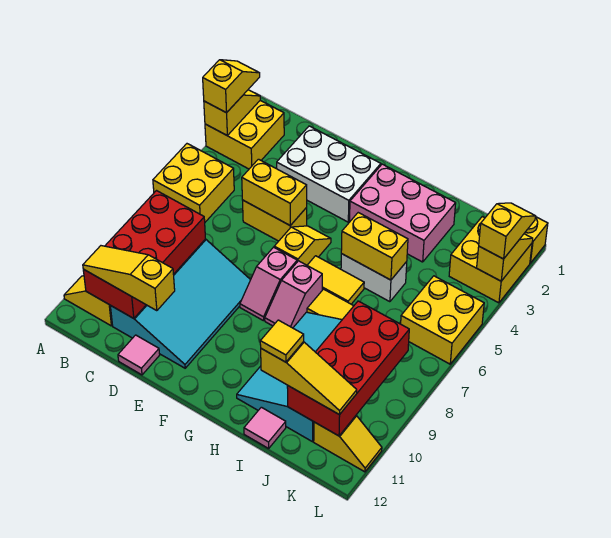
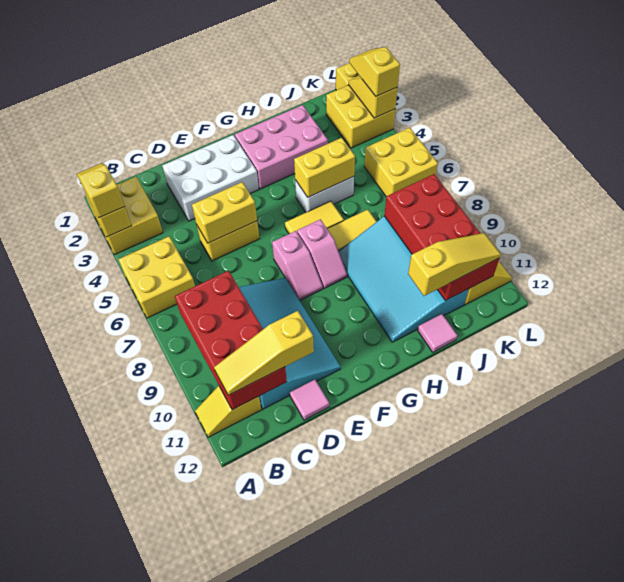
yellow 1x2 slope [274,226,331,265] -> none
yellow 1x1 tile [260,320,304,362] -> none

